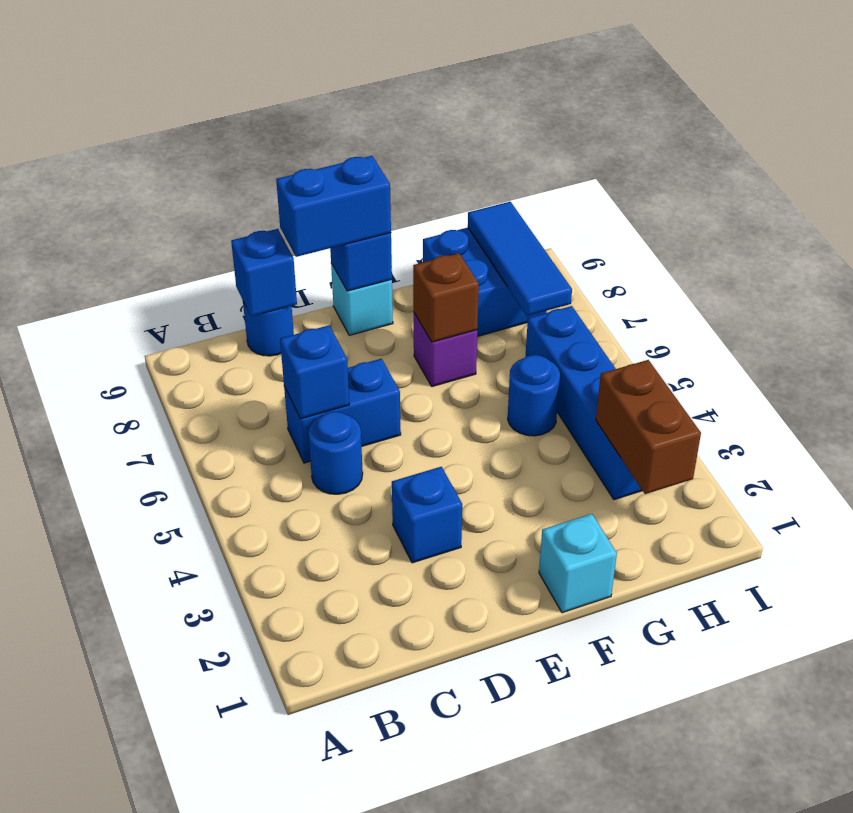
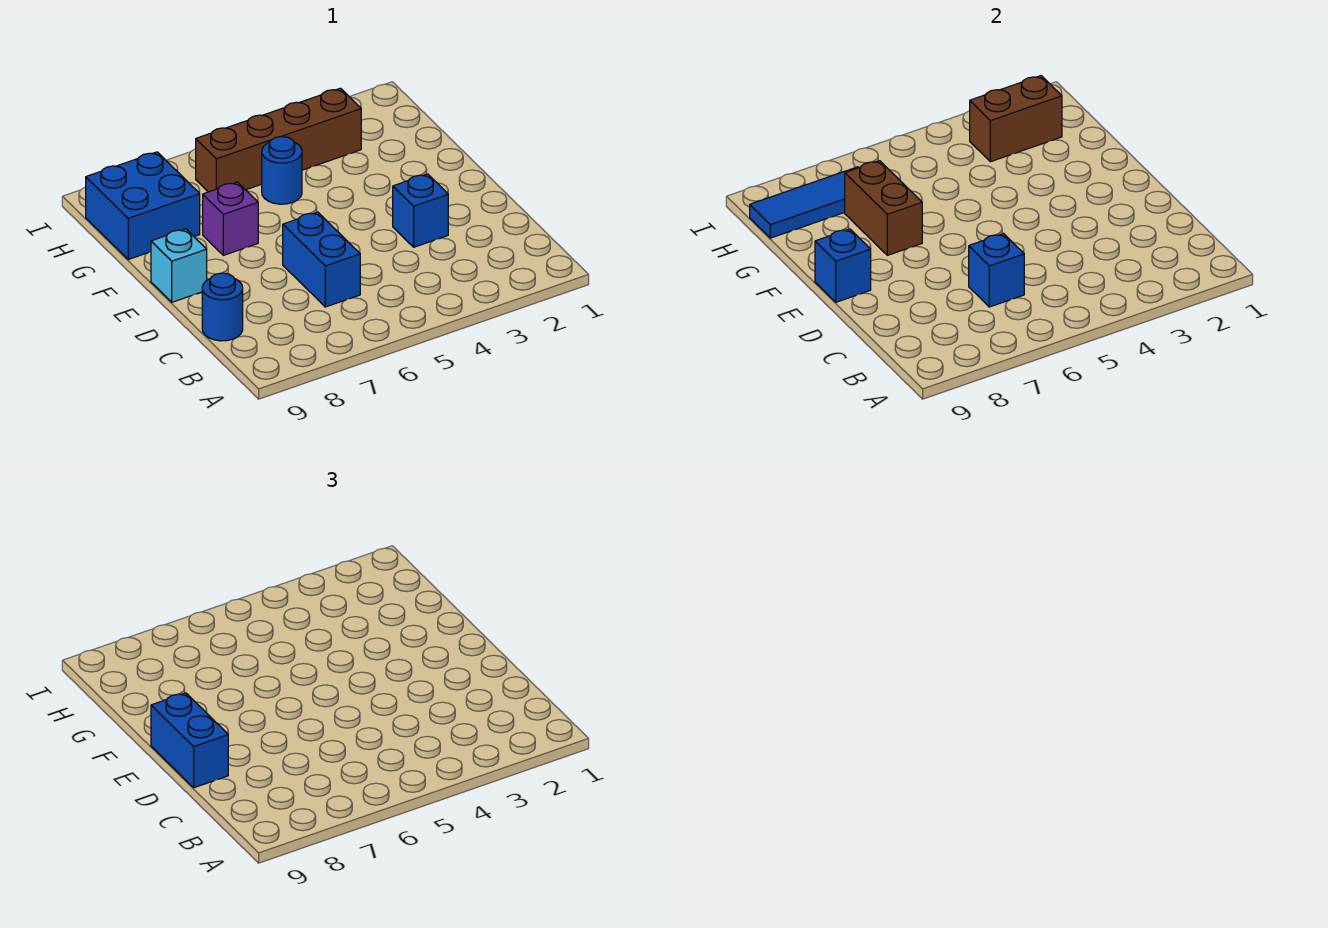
blue 1x1 round brick [309,412,363,494] -> none
blue 1x1 brick [231,229,297,316] -> none
cyan 1x1 brick [539,514,617,613] -> none
brown 1x1 brick [413,253,479,342] -> brown 1x2 brick [845,161,922,255]
blue 1x4 brick [526,306,642,500] -> brown 1x4 brick [196,88,361,192]

